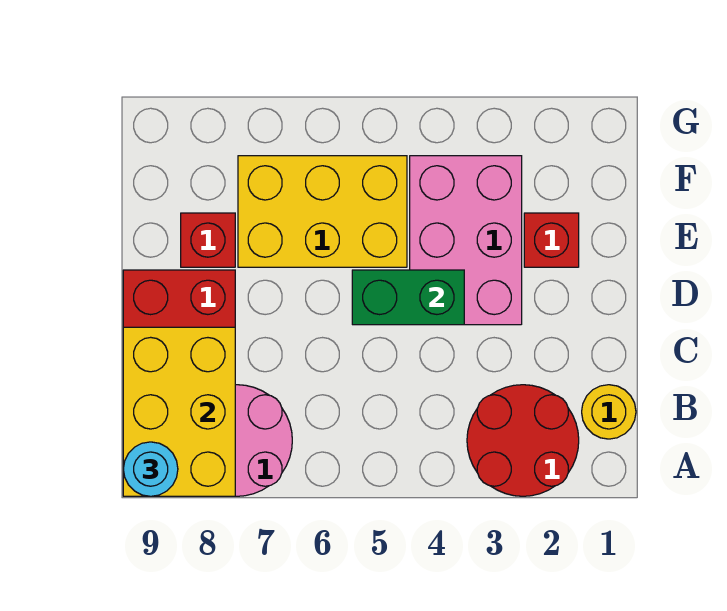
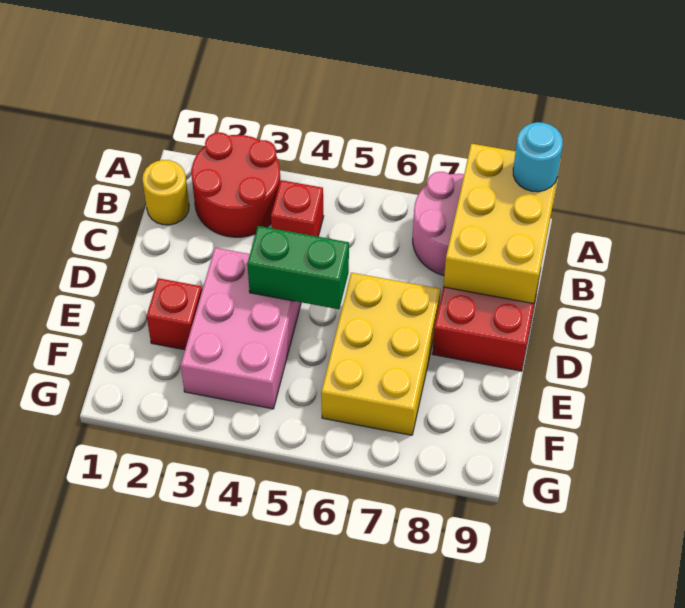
yellow 2x3 brick [238,156,407,267] -> yellow 2x3 brick turned to [321,273,441,435]
red 1x1 brick [181,213,235,267] -> red 1x1 brick moved to [271,180,324,237]

